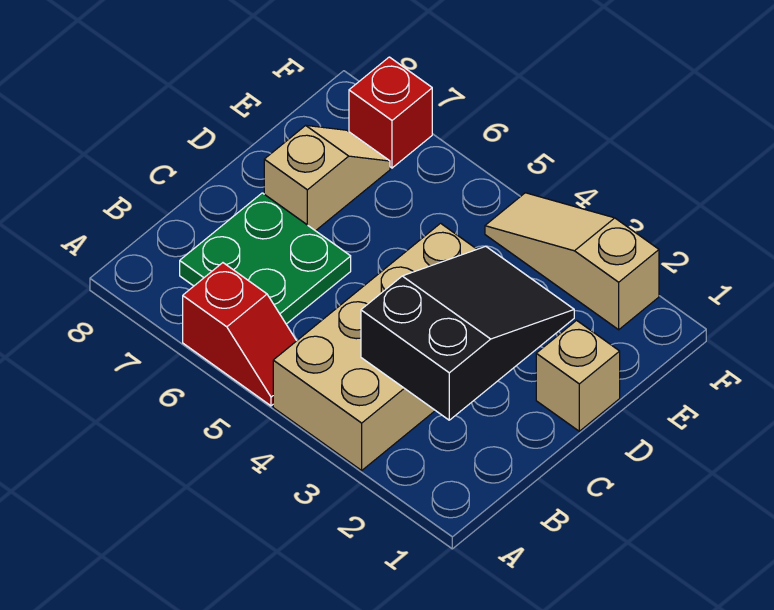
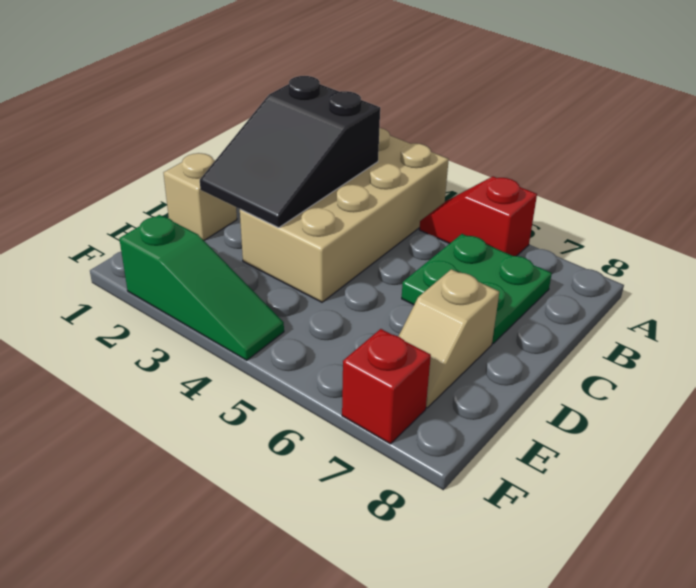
tan 1x3 slope [485,193,659,330] -> green 1x3 slope [119,215,284,360]

